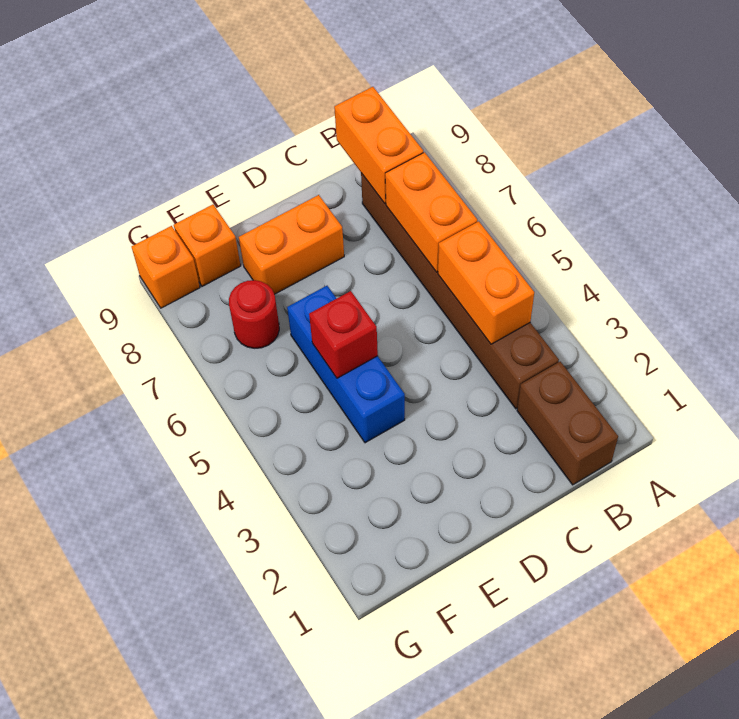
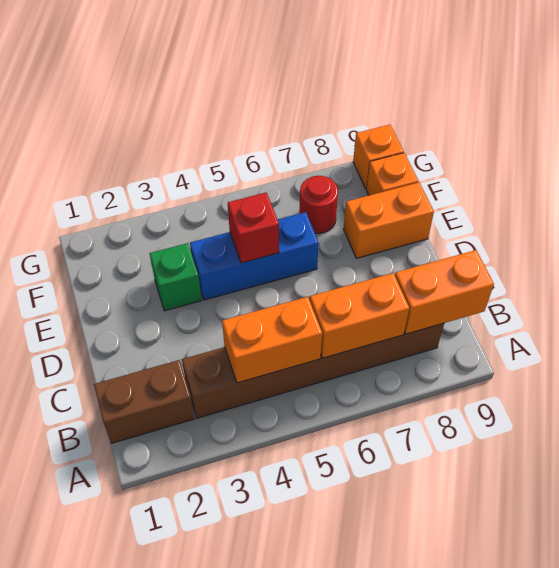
orange 1x2 brick [239,195,344,294] -> orange 1x2 brick turned to [344,182,434,258]
none -> green 1x1 brick [150,243,202,311]

